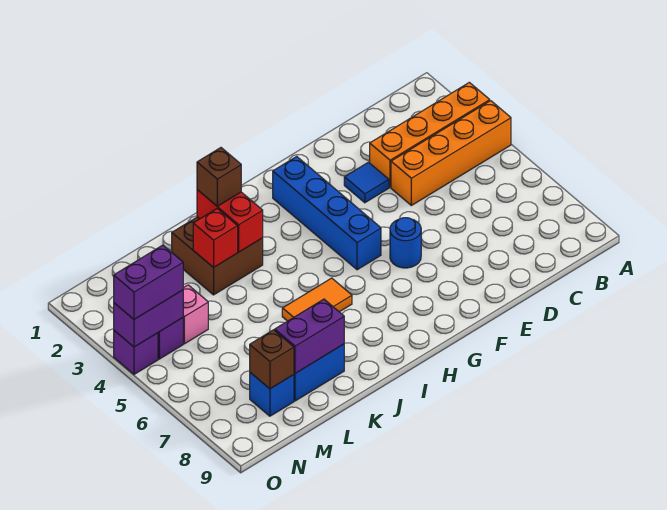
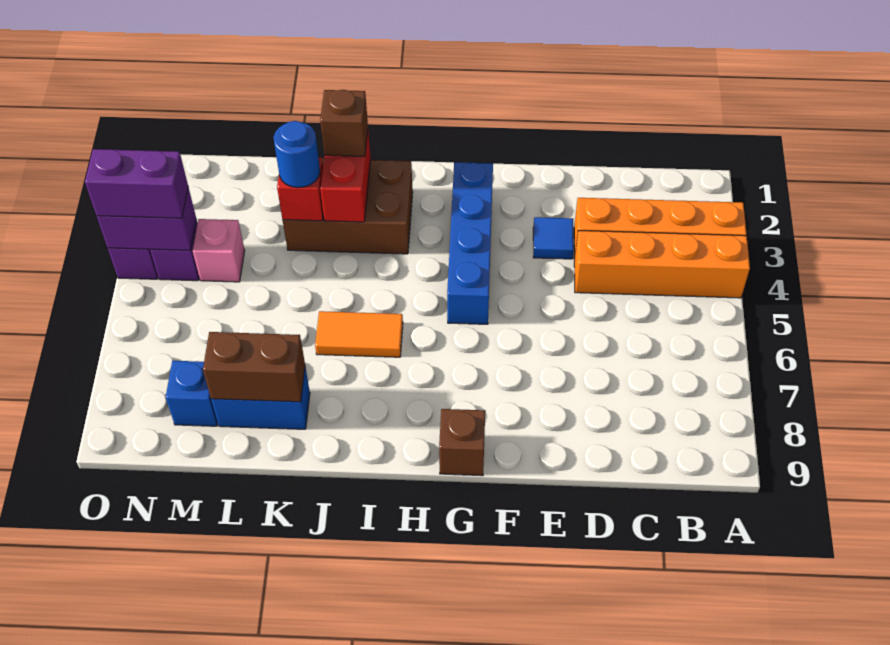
blue 1x1 round brick [390,218,421,268] -> blue 1x1 round brick moved to [274,121,320,188]
brown 2x2 brick [172,217,263,295] -> brown 2x3 brick [283,158,413,254]
purple 1x2 brick [275,299,344,373] -> brown 1x2 brick [203,332,305,402]
brown 1x1 brick [250,330,294,389] -> brown 1x1 brick moved to [439,409,485,476]

